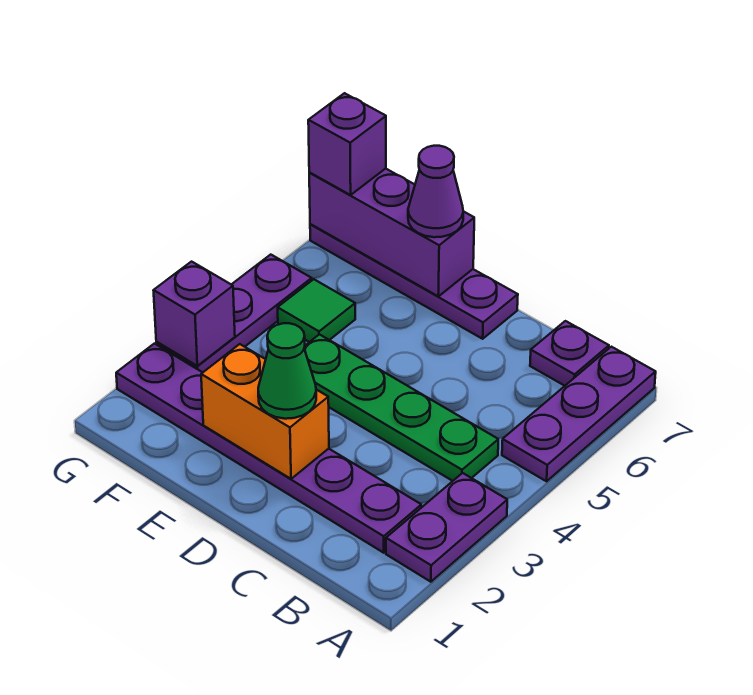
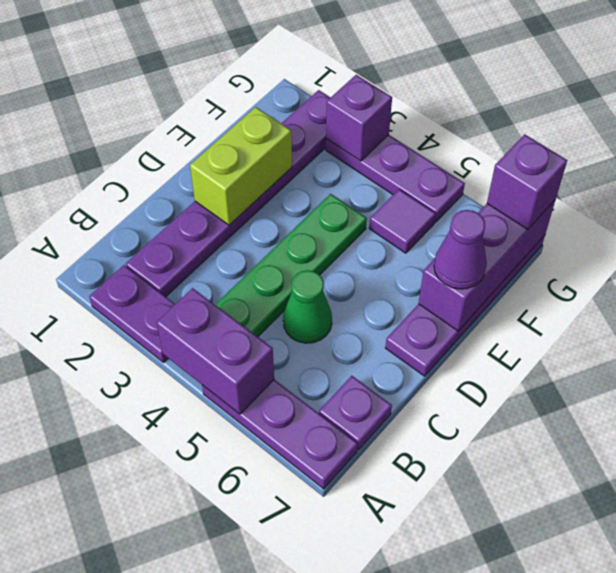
none -> purple 1x2 brick [157,288,274,414]
orange 1x2 brick [201,344,329,479] -> lime 1x2 brick [190,107,292,225]
green 1x1 cone [258,323,316,419] -> green 1x1 cone moved to [283,270,332,343]
green 1x1 tile [278,279,355,342] -> purple 1x1 tile [369,189,436,253]

